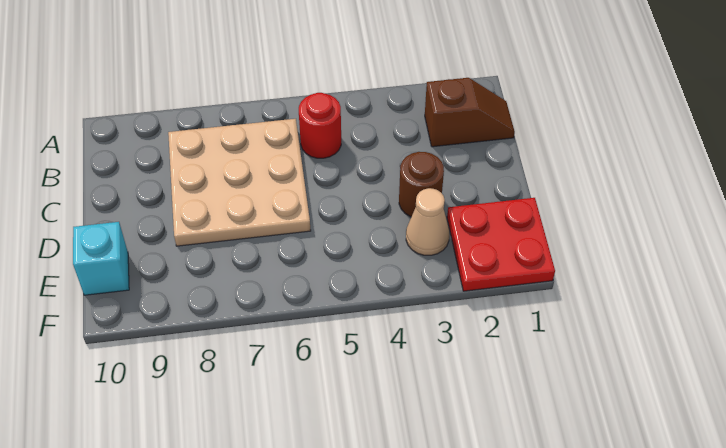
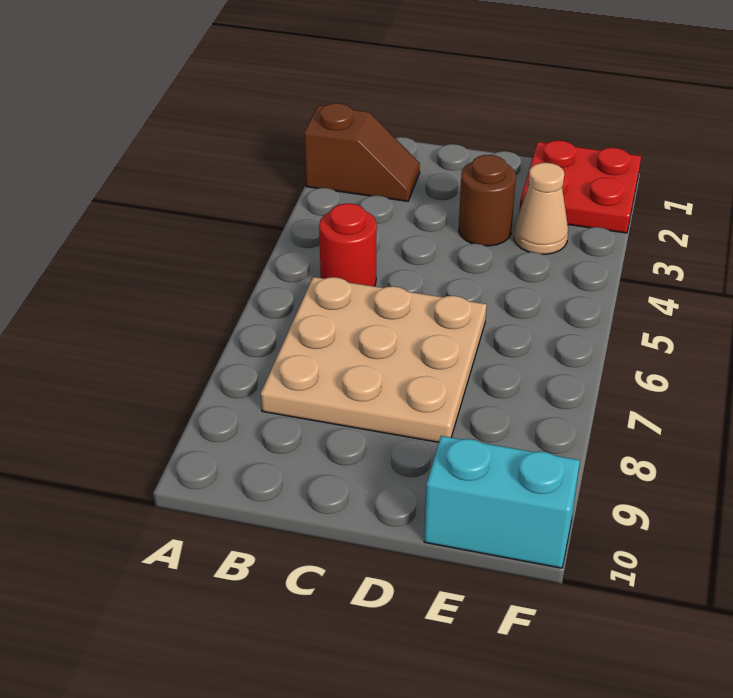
brown 1x2 slope [425,78,515,147] -> brown 1x2 slope turned to [304,103,420,201]
cyan 1x1 brick [73,222,129,295] -> cyan 1x2 brick [424,436,580,568]

